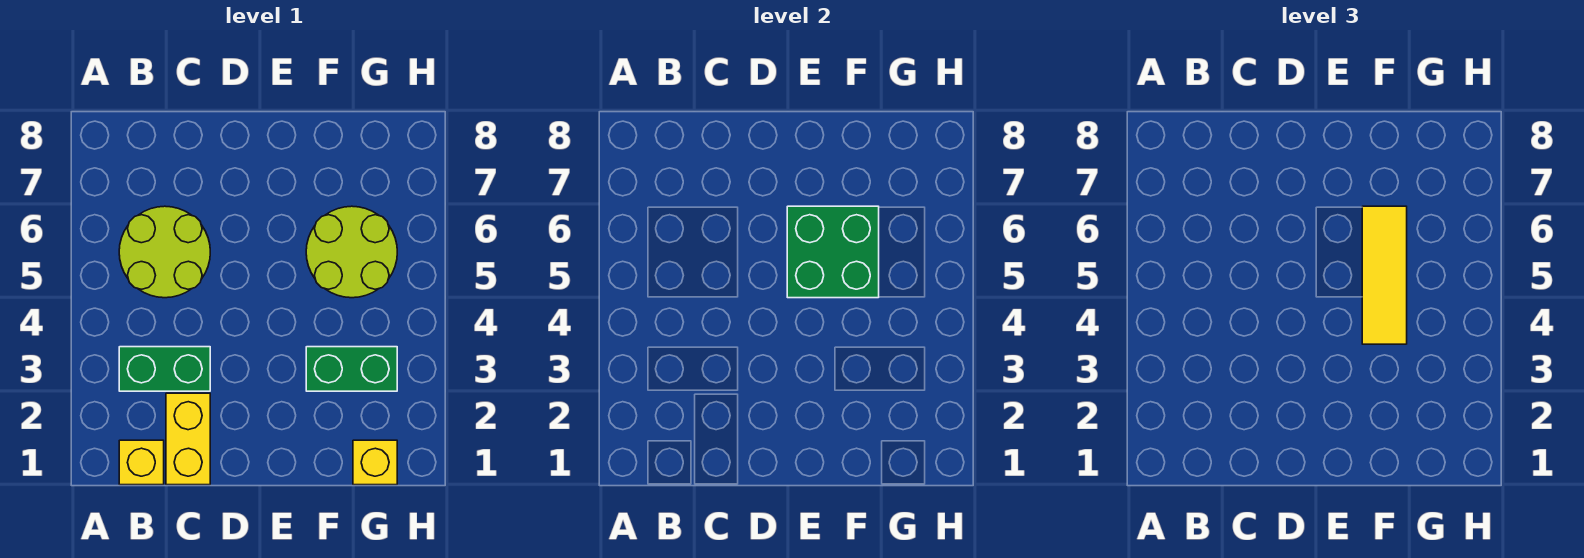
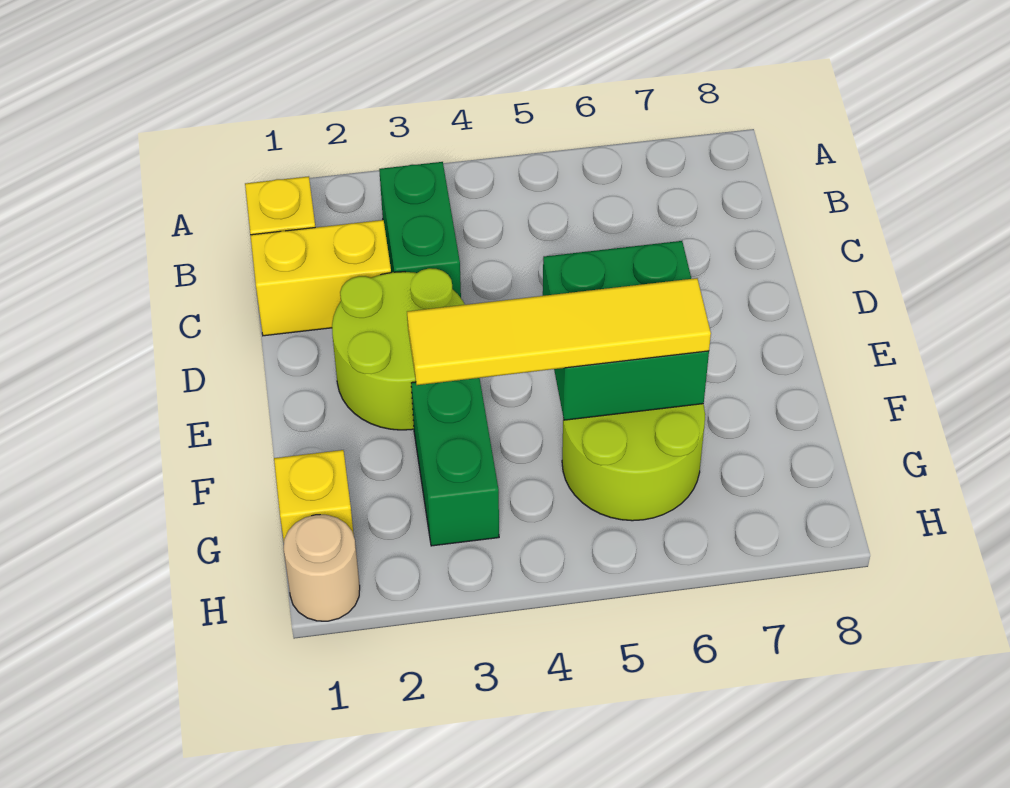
lime 2x2 round brick [119,206,210,298] -> lime 2x2 round brick moved to [332,268,465,430]
yellow 1x3 tile [1362,206,1407,344] -> yellow 1x4 tile [407,278,711,385]
none -> tan 1x1 round brick [283,515,360,621]

